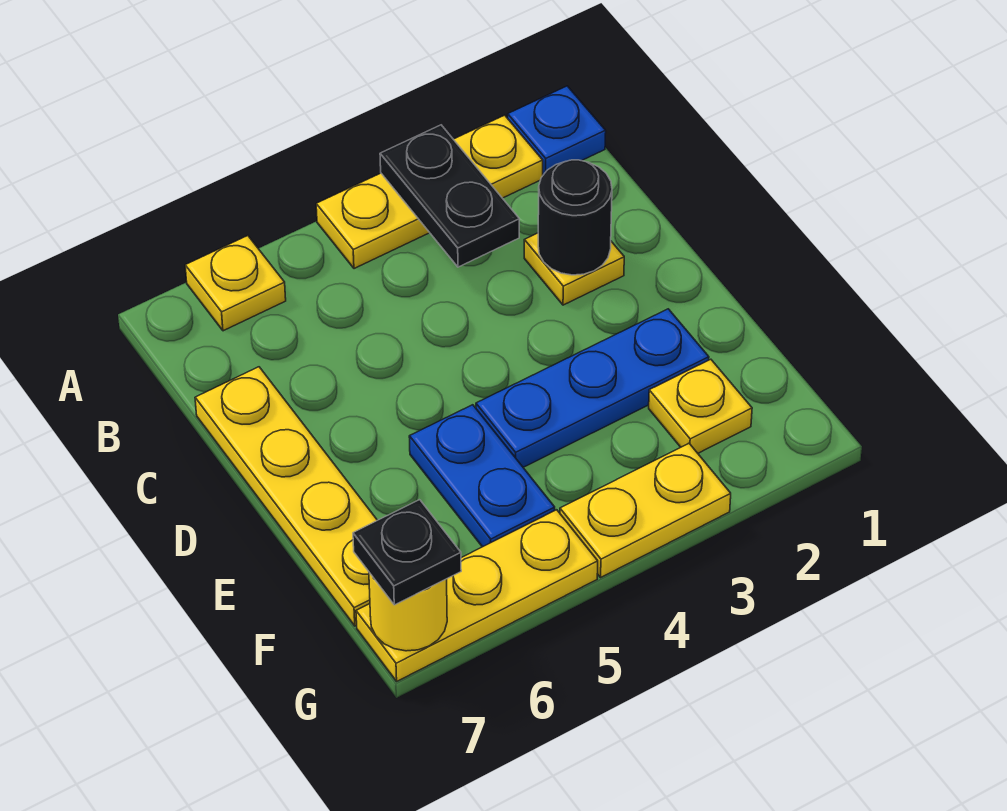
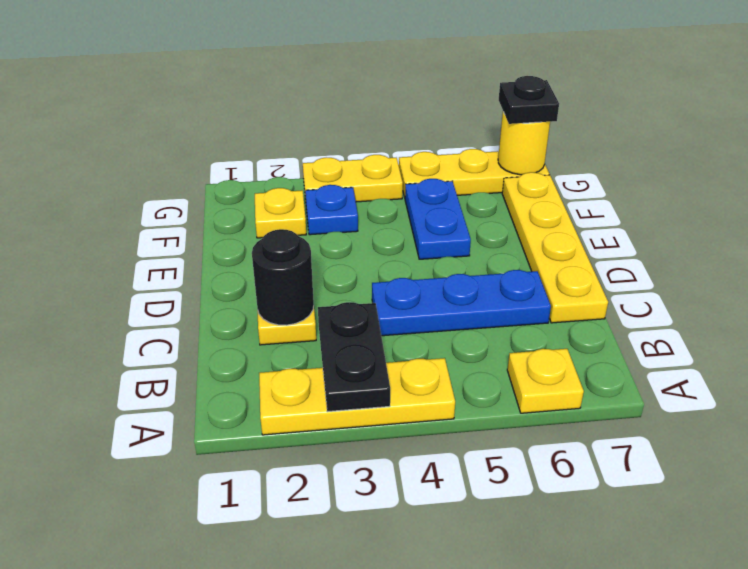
blue 1x1 plate [508,86,606,175] -> blue 1x1 plate moved to [305,185,358,235]
blue 1x3 plate [476,309,709,467] -> blue 1x3 plate moved to [372,270,551,336]

